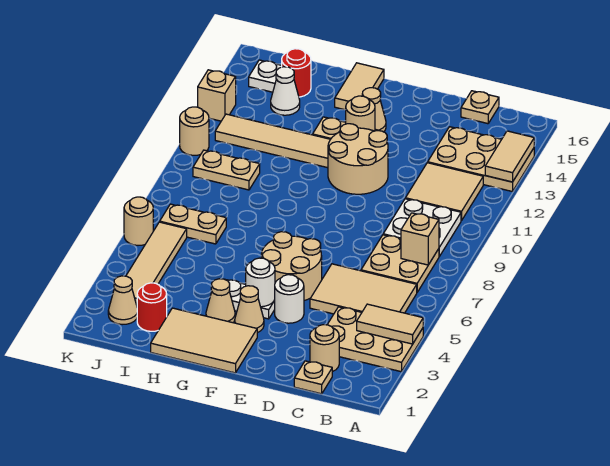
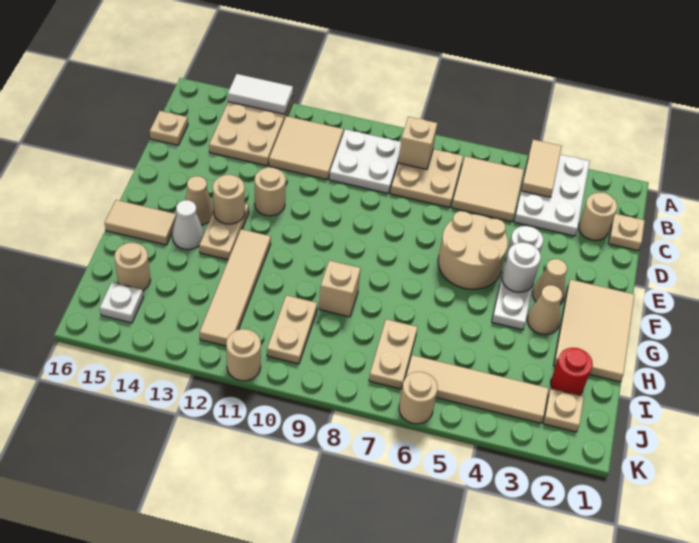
tan 2x3 plate [327,307,423,372] -> white 2x3 plate [514,154,590,236]
tan 1x2 tile [485,131,534,182] -> white 1x2 tile [228,74,293,114]
tan 2x3 tile [310,264,417,314] -> tan 2x2 tile [452,156,524,222]
tan 2x2 round brick [328,124,388,194] -> tan 1x1 round brick [255,167,286,216]
white 1x1 cone [271,67,300,115] -> white 1x1 cone moved to [172,200,204,250]
red 1x1 round brick [282,49,311,97] -> tan 1x1 round brick [114,243,151,290]
tan 1x1 cone [108,276,137,324] -> tan 1x1 plate [543,389,584,432]
tan 1x1 brick [198,70,236,121] -> tan 1x1 brick moved to [319,260,361,317]

